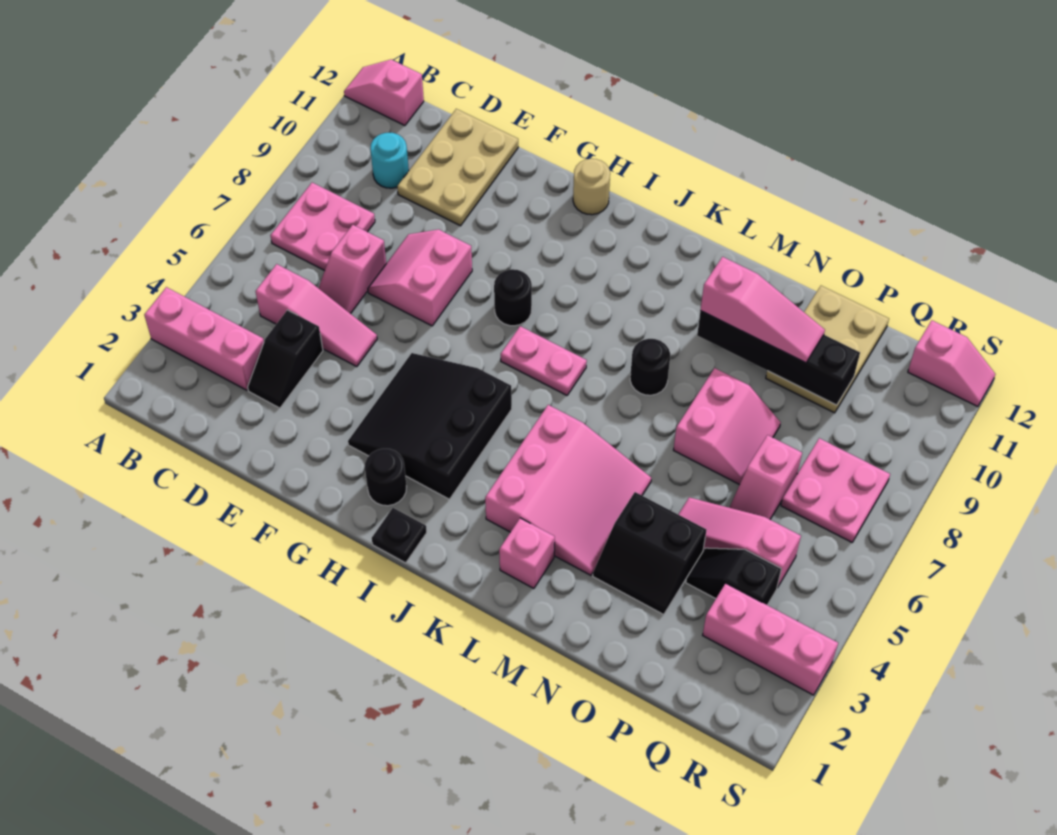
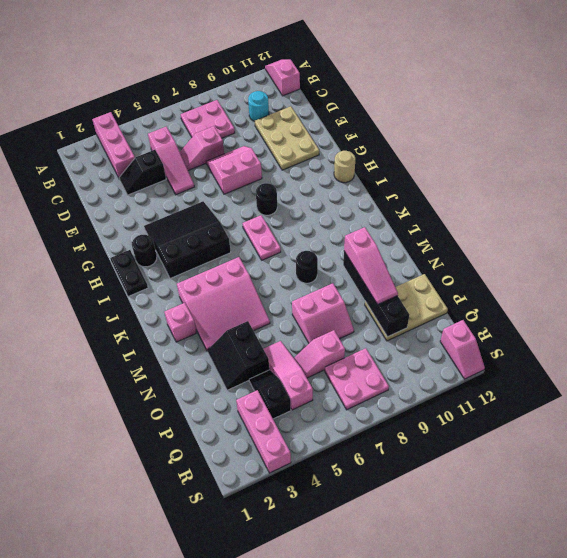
tan 2x3 plate [397,109,518,226] -> tan 2x3 plate turned to [255,106,319,170]
black 1x1 plate [372,508,427,563] -> black 1x2 plate [110,250,148,296]

